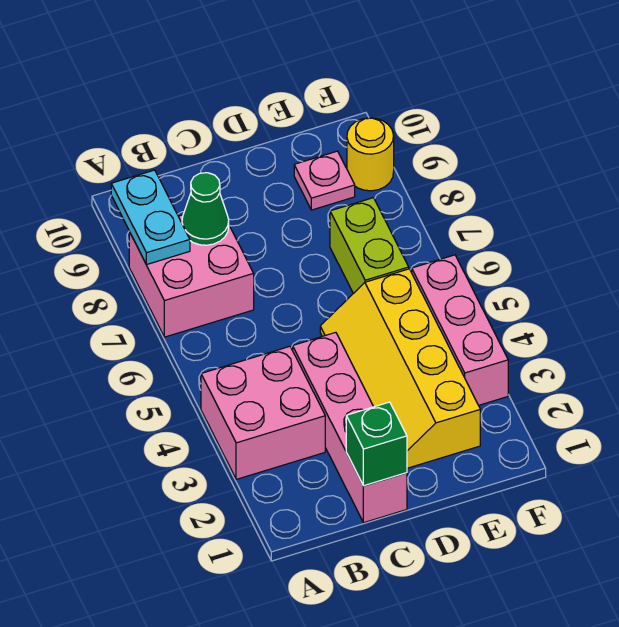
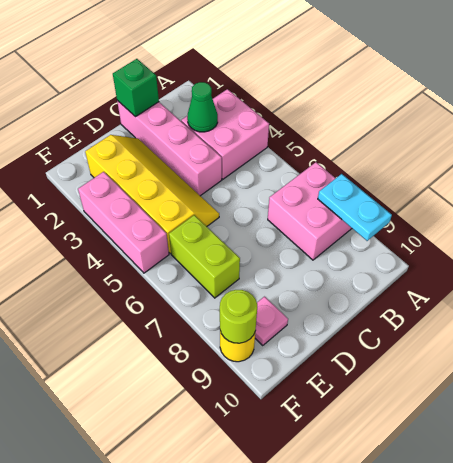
green 1x1 cone [182,173,229,245] -> green 1x1 cone moved to [187,82,218,132]
none -> lime 1x1 round brick [220,290,257,343]

